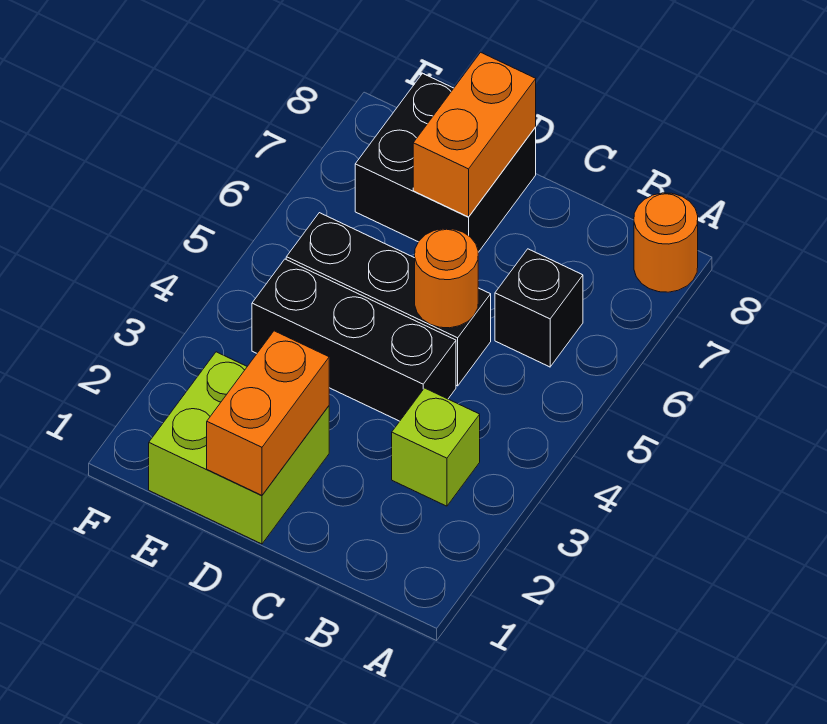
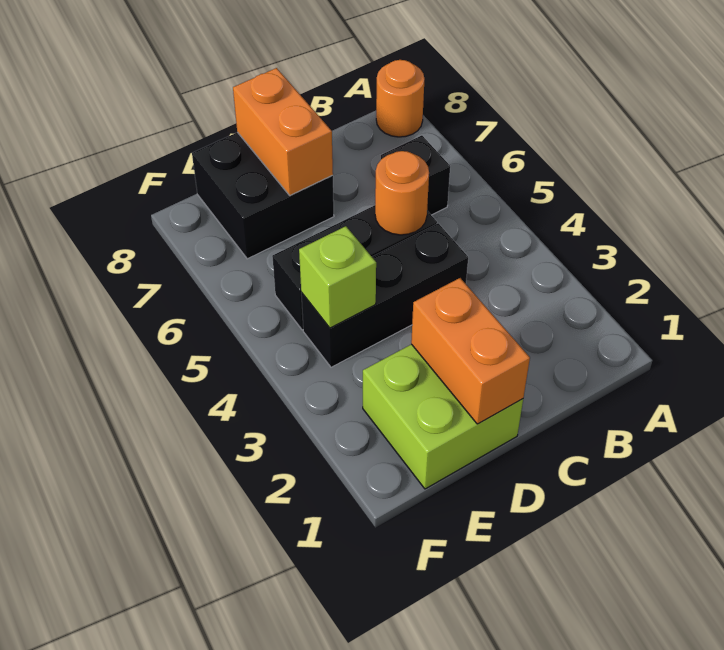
lime 1x1 brick [392,388,480,506] -> lime 1x1 brick moved to [299,226,376,328]

